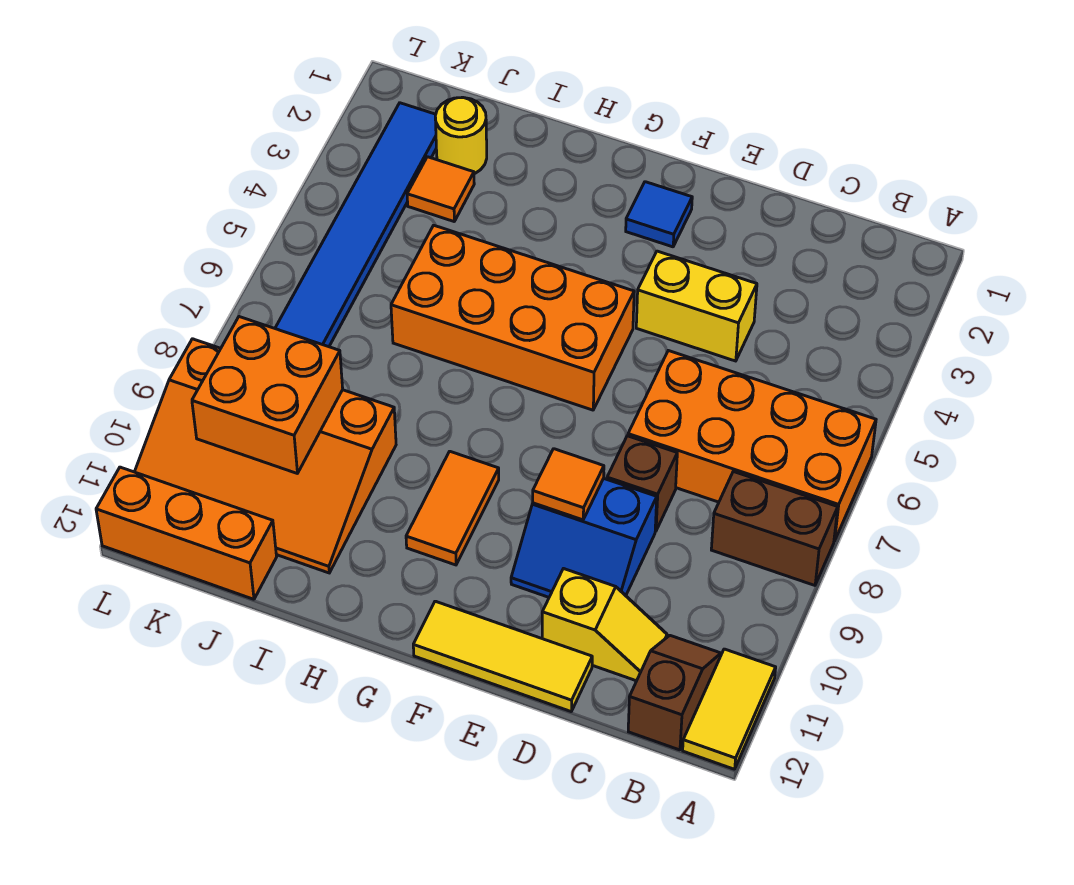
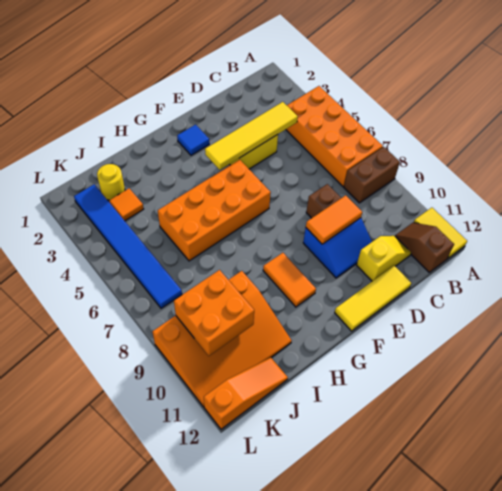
orange 2x4 brick [628,351,876,541] -> orange 2x4 brick turned to [286,86,383,186]
none -> yellow 1x4 tile [205,102,298,170]
orange 1x1 tile [533,449,604,520] -> orange 1x2 tile [306,195,362,244]
orange 1x3 brick [96,467,277,599] -> orange 1x3 slope [204,358,288,429]

